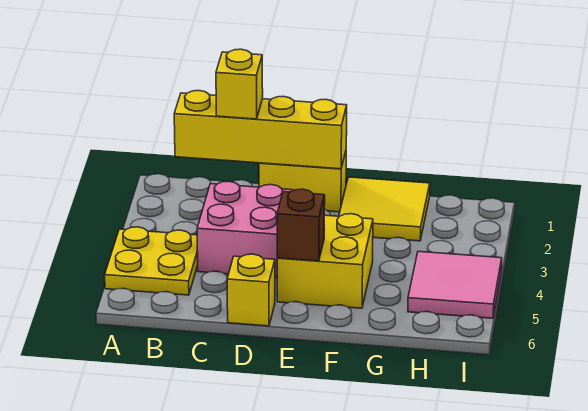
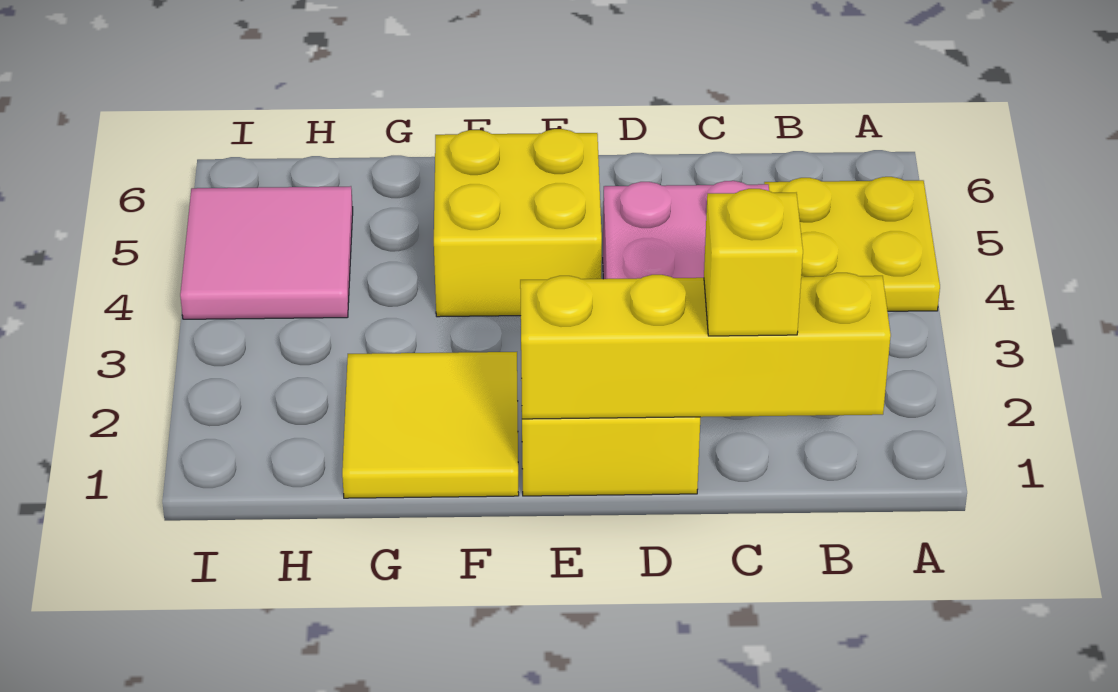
yellow 1x1 brick [227,254,275,326] -> none
brown 1x1 brick [277,189,325,261] -> none

